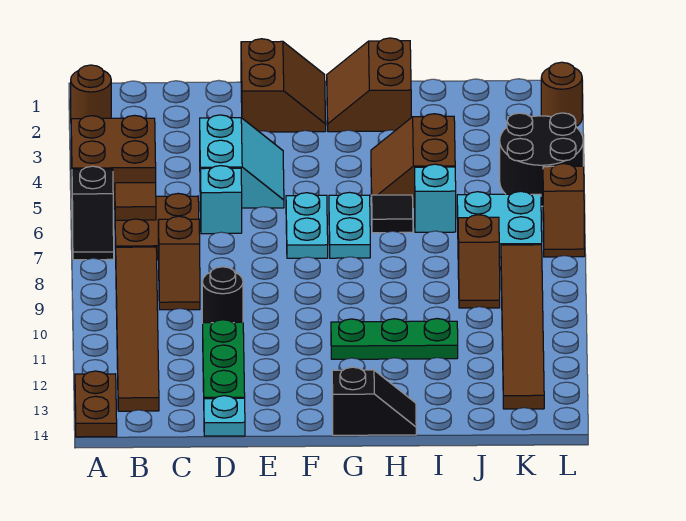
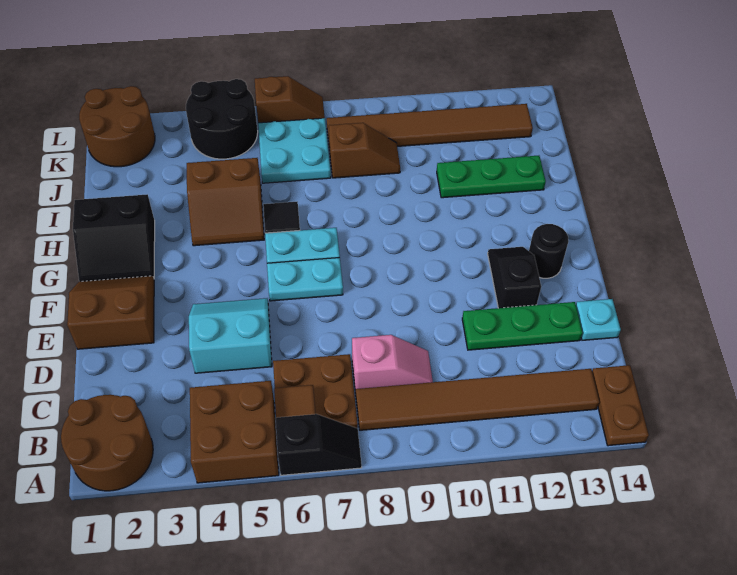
brown 1x1 round brick [71,65,111,119] -> brown 2x2 round brick [61,395,153,491]
brown 1x2 plate [75,371,117,437] -> brown 1x2 plate turned to [592,365,649,446]
brown 1x2 slope [158,216,200,310] -> pink 1x2 slope [352,335,433,393]
cyan 1x1 brick [200,166,242,234] -> none
black 1x1 round brick [202,267,243,323] -> black 1x1 round brick moved to [529,224,569,278]
brown 2x2 slope [327,38,411,132] -> black 2x2 slope [73,194,155,282]
green 1x3 plate [331,319,458,359] -> green 1x3 plate turned to [437,156,546,198]
black 1x2 slope [332,367,416,435] -> black 1x2 slope moved to [488,247,541,308]
cyan 1x1 brick [415,164,456,232] -> none
brown 1x1 round brick [541,62,582,126] -> brown 2x2 round brick [79,86,155,167]

